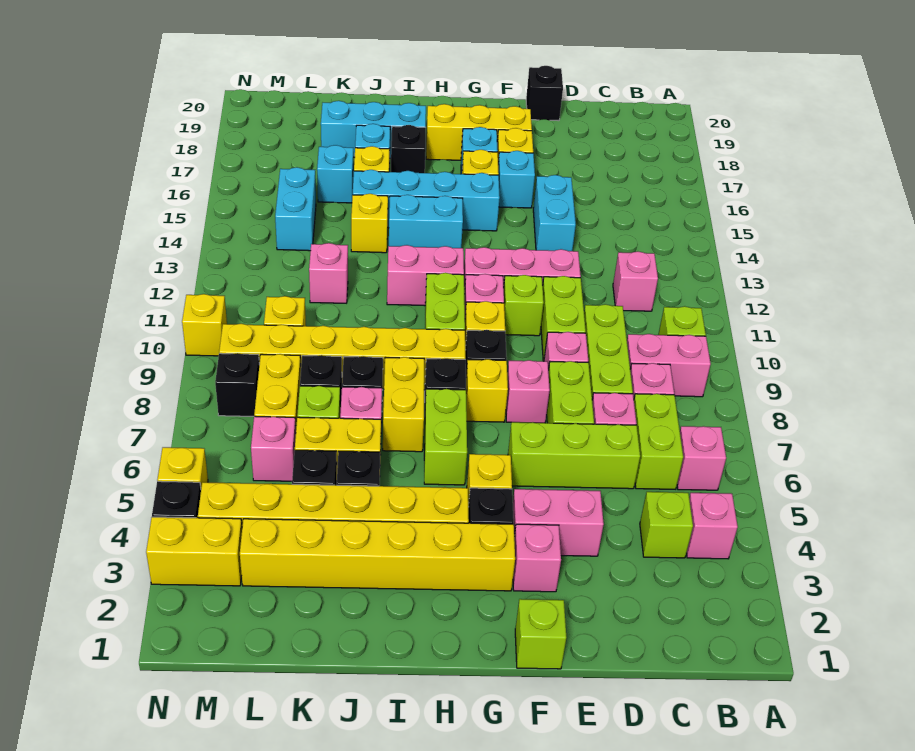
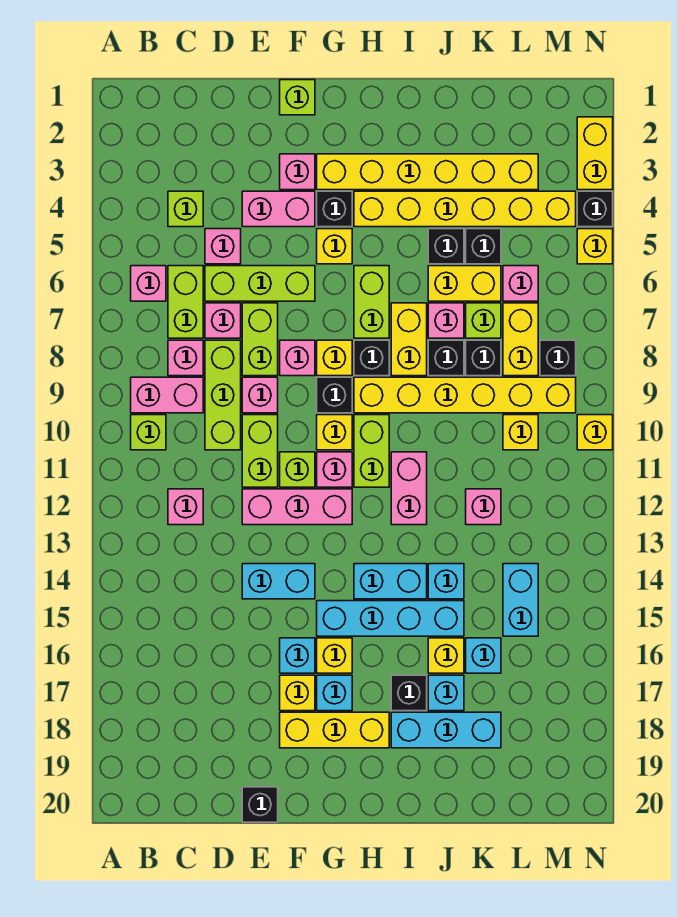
pink 1x1 brick [686,493,738,559] -> pink 1x1 brick moved to [205,229,241,264]
cyan 1x2 brick [533,175,576,251] -> cyan 1x2 brick turned to [242,564,315,599]
pink 1x2 brick [387,245,464,306] -> pink 1x2 brick turned to [391,452,427,525]
yellow 1x1 brick [351,194,388,253] -> cyan 1x1 brick [428,564,464,599]
yellow 1x2 brick [146,517,242,586] -> yellow 1x2 brick turned to [577,117,613,190]

